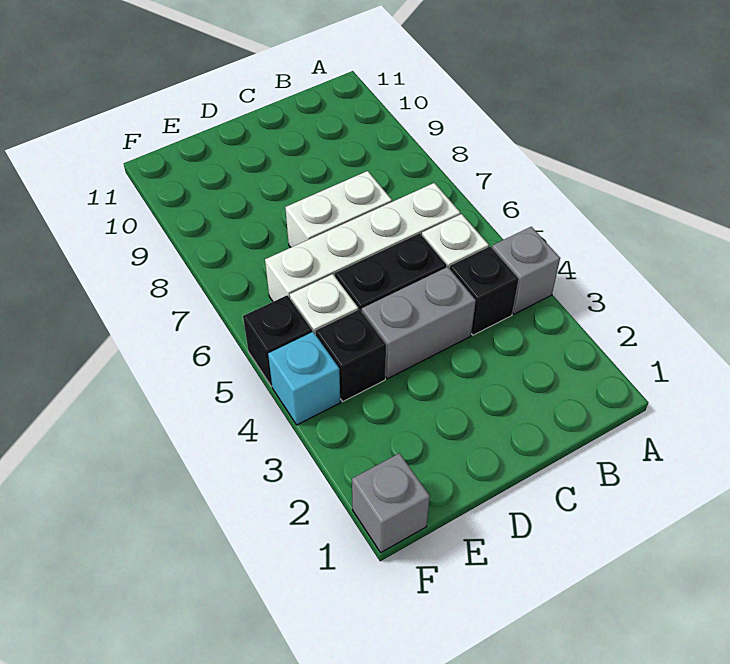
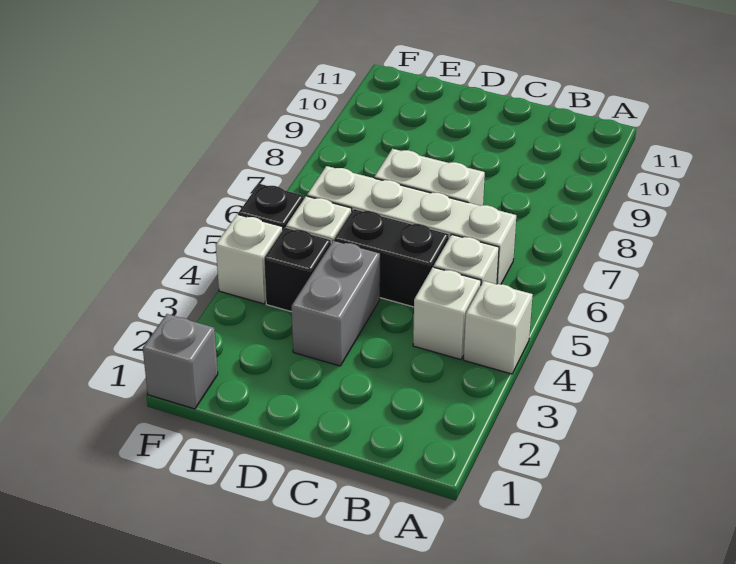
grey 1x1 brick [492,227,560,314] -> white 1x1 brick [464,281,533,374]
black 1x1 brick [450,247,519,335] -> white 1x1 brick [413,267,481,360]
grey 1x2 brick [362,267,476,379] -> grey 1x2 brick turned to [292,240,380,366]
cyan 1x1 brick [268,332,340,425] -> white 1x1 brick [216,214,283,304]

